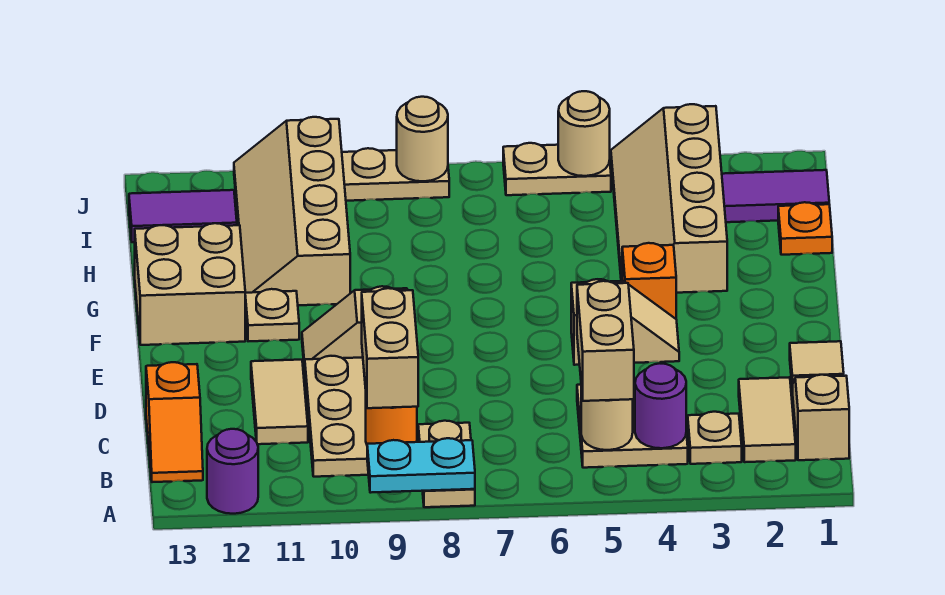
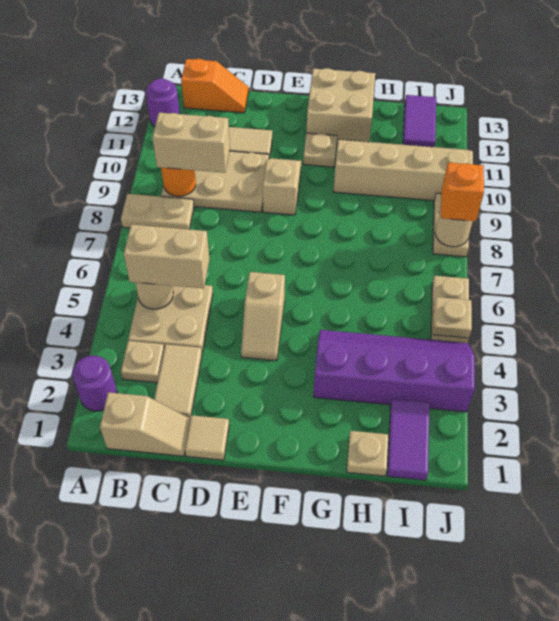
cyan 1x2 plate [367,438,475,493] -> none
tan 1x2 tile [739,377,796,462] -> tan 1x2 tile turned to [154,344,202,418]
purple 1x1 round brick [635,364,686,448] -> purple 1x1 round brick moved to [72,356,117,411]
orange 1x2 slope [146,362,203,482] -> orange 1x2 slope turned to [181,59,249,113]
orange 1x1 brick [622,243,676,319] -> orange 1x1 brick moved to [441,163,484,221]
tan 2x4 slope [611,104,727,293] -> purple 2x4 slope [313,330,475,412]
orange 1x1 plate [778,202,832,255] -> tan 1x1 plate [347,431,388,476]
tan 1x1 round brick [558,91,610,176] -> tan 1x1 plate [433,297,472,338]

